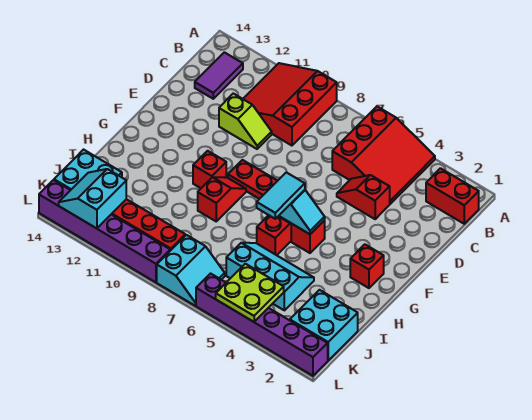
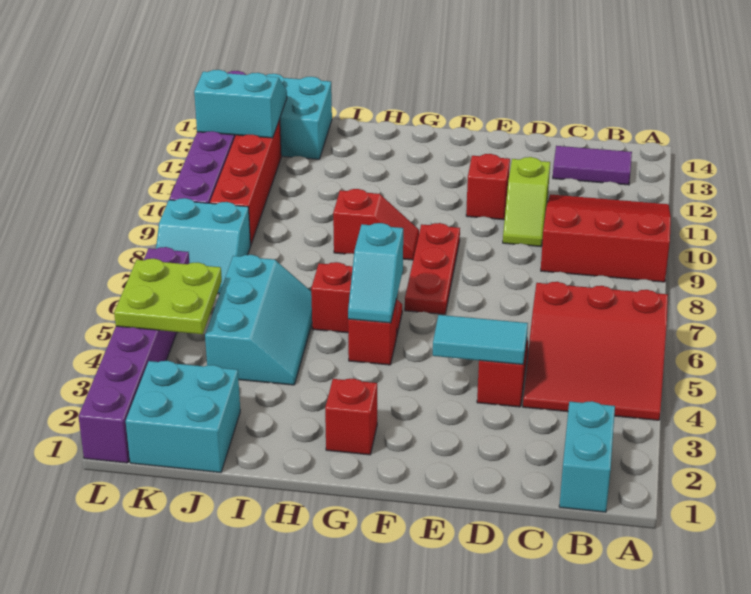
red 1x2 brick [426,168,479,224] -> cyan 1x2 brick [559,401,615,512]
cyan 1x2 tile [257,172,305,219] -> cyan 1x2 tile moved to [433,315,528,364]
red 1x1 brick [193,151,226,188] -> red 1x1 brick moved to [466,154,510,220]

